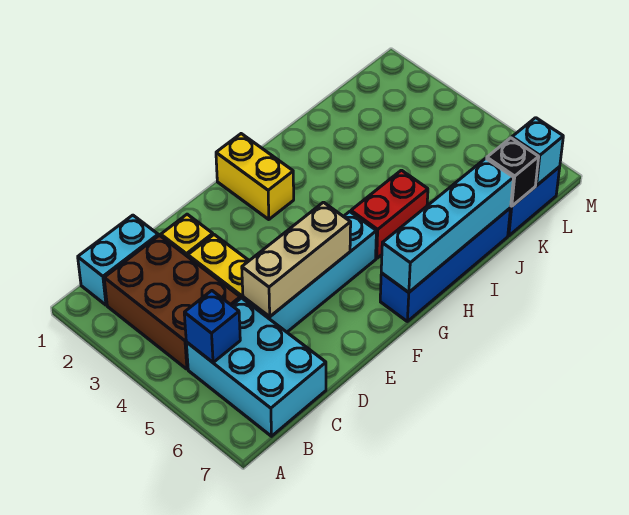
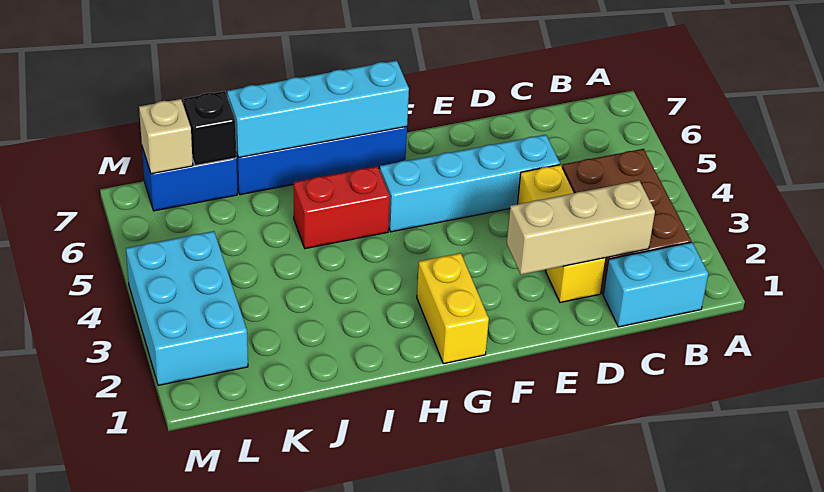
cyan 2x3 brick [186,298,326,436] -> cyan 2x3 brick moved to [126,231,248,385]
blue 1x1 brick [184,291,240,362] -> none
tan 1x3 brick [242,202,351,317] -> tan 1x3 brick moved to [507,181,655,275]
cyan 1x1 brick [512,118,563,185] -> tan 1x1 brick [139,99,193,174]

